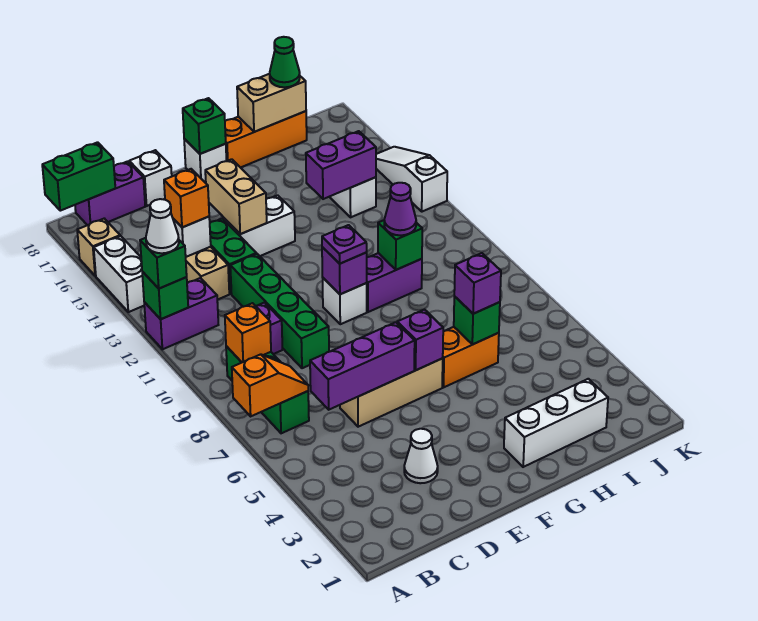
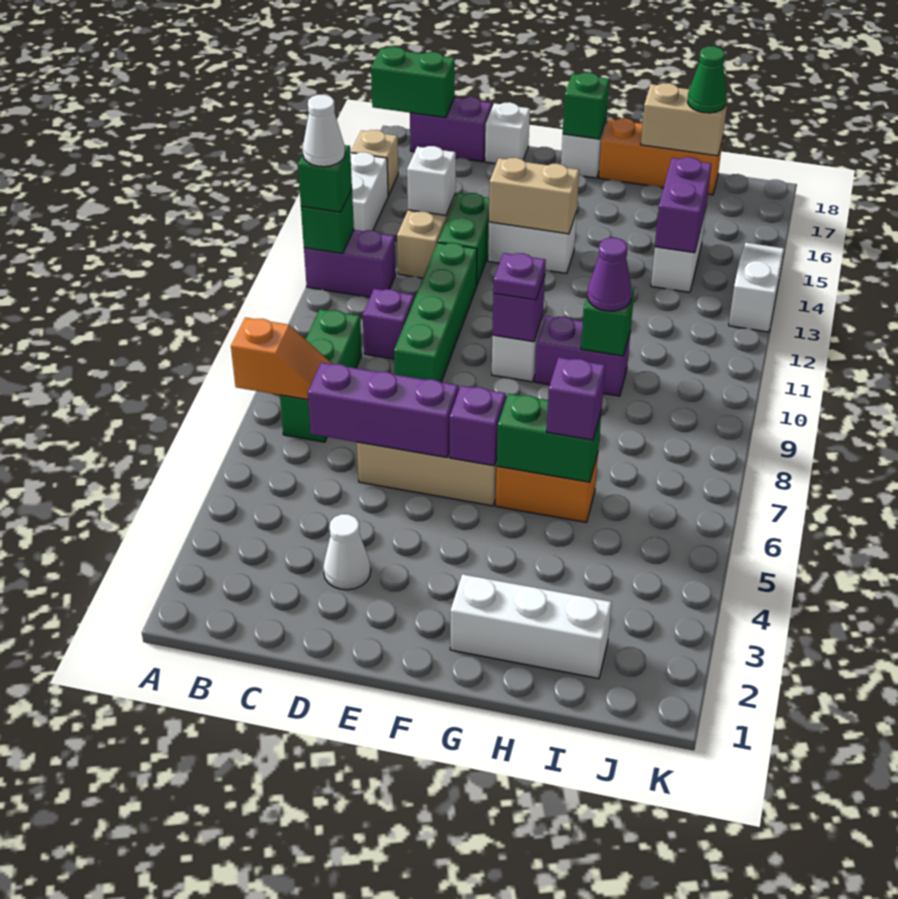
orange 1x1 brick [225,303,271,362] -> none
orange 1x1 brick [164,169,209,227] -> none
tan 1x2 brick [205,159,267,234] -> tan 1x2 brick turned to [489,158,579,234]
green 1x1 brick [454,296,500,345] -> green 1x2 brick [497,394,602,482]
purple 1x2 brick [306,131,376,199] -> purple 1x2 brick turned to [655,157,712,253]

